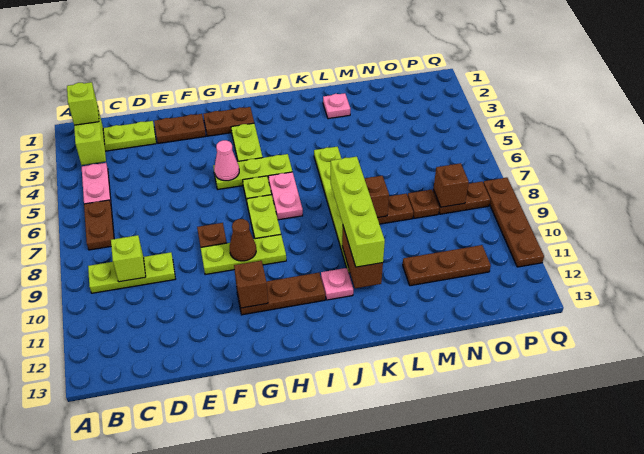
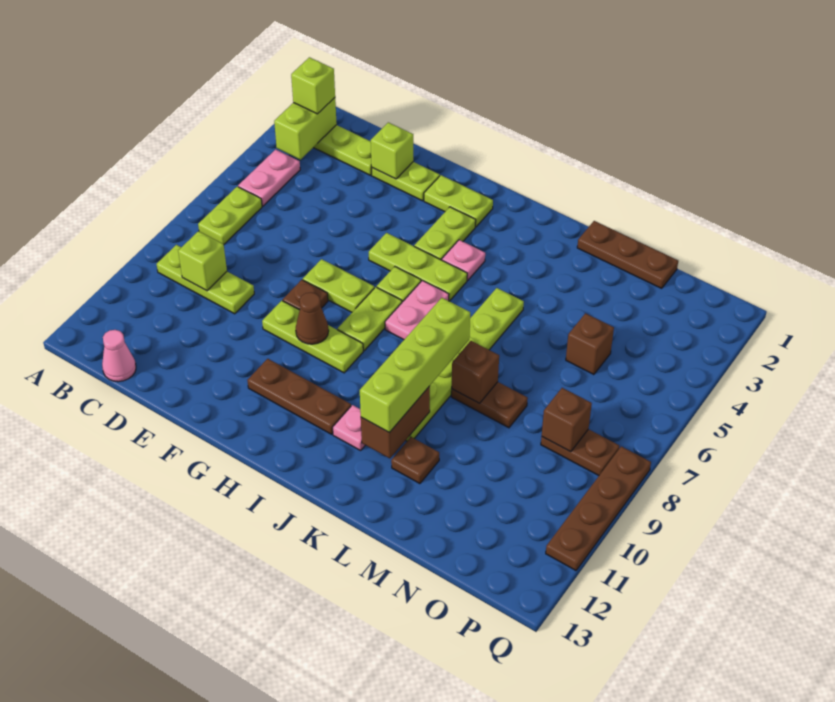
brown 1x2 plate [84,200,114,250] -> lime 1x2 plate [198,187,262,244]
brown 1x2 plate [154,114,206,143] -> lime 1x2 plate [372,162,440,201]
none -> lime 1x1 brick [370,122,413,179]
none -> lime 1x2 plate [303,259,374,312]
brown 1x2 plate [203,107,254,136] -> lime 1x2 plate [424,175,493,227]
pink 1x1 cone [214,140,239,181] -> pink 1x1 cone moved to [102,330,136,382]
brown 1x1 brick [234,261,268,308] -> brown 1x1 brick moved to [566,313,614,375]
pink 1x1 plate [323,93,350,119] -> pink 1x1 plate moved to [442,240,485,280]
brown 1x3 plate [403,245,491,286] -> brown 1x3 plate moved to [577,221,678,288]
brown 1x1 plate [408,189,439,218] -> brown 1x1 plate moved to [391,437,439,484]

